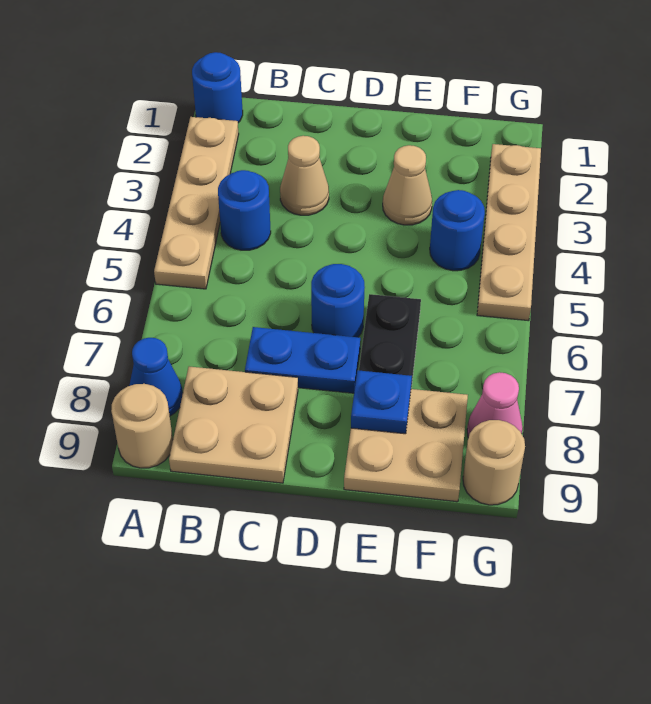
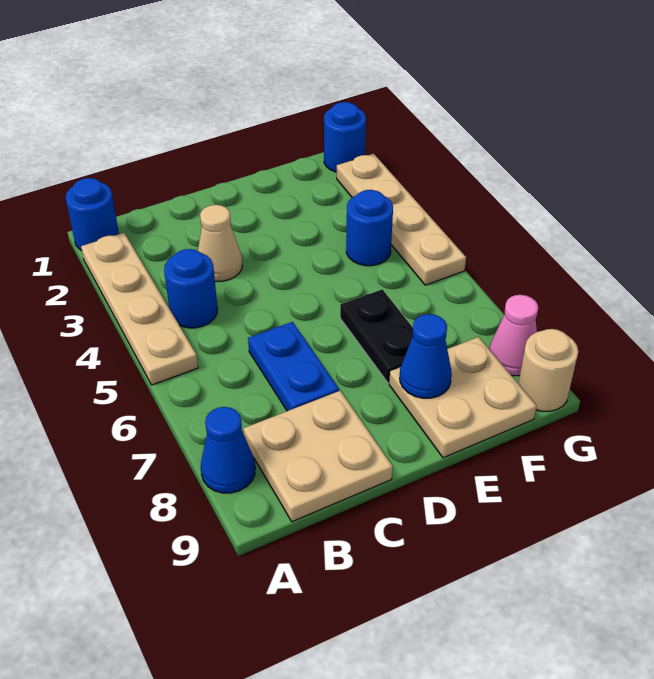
tan 1x1 round brick [111,384,173,468] -> none
blue 1x2 plate [245,327,360,393] -> blue 1x2 plate turned to [248,322,339,411]
blue 1x1 round brick [311,264,365,337] -> blue 1x1 round brick moved to [324,102,366,172]
tan 1x1 cone [383,145,432,225] -> none
blue 1x1 plate [351,370,412,434] -> blue 1x1 cone [400,314,452,398]

